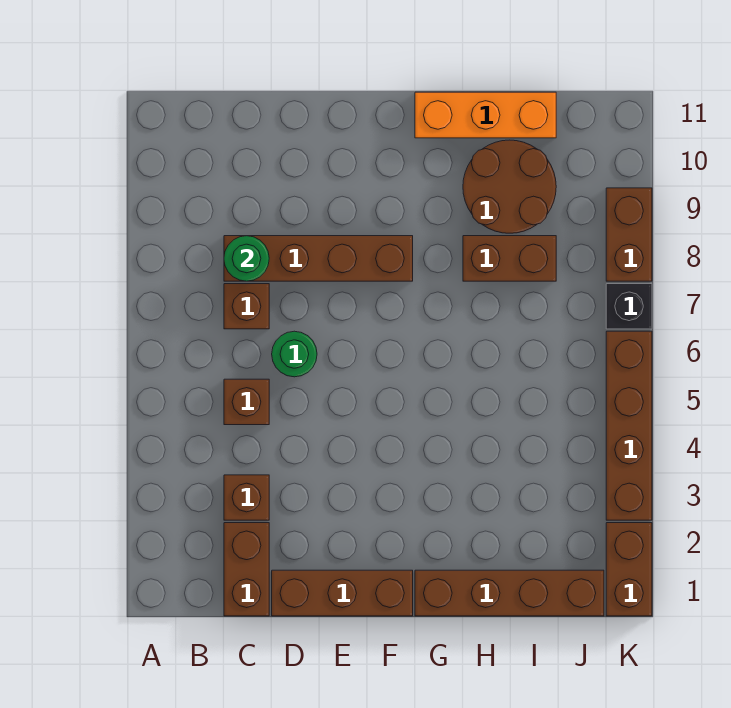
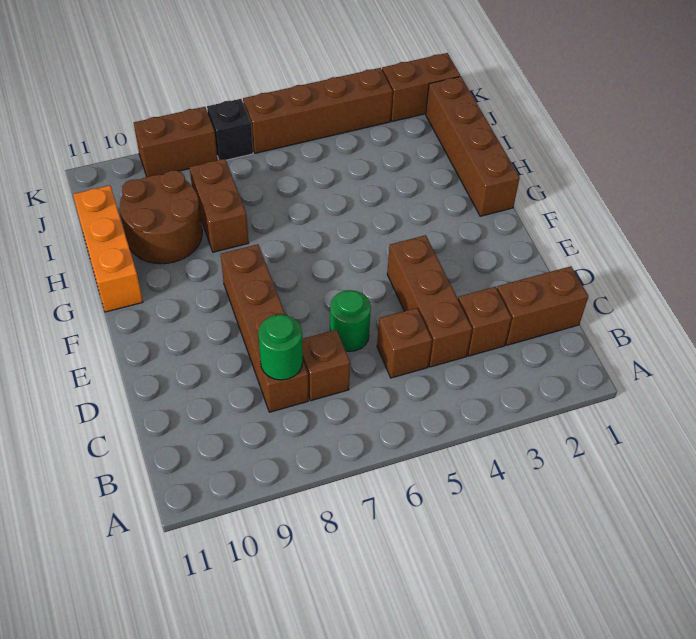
brown 1x3 brick [272,570,413,616] -> brown 1x3 brick moved to [387,235,472,367]

